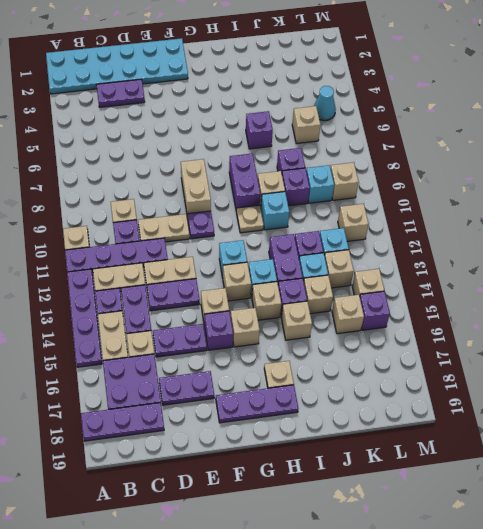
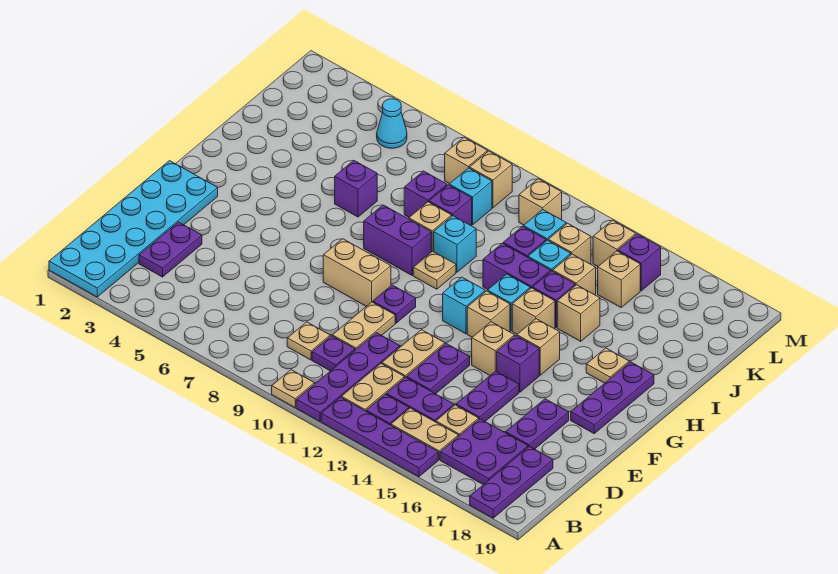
tan 1x1 brick [292,106,320,144] -> tan 1x1 brick moved to [445,137,488,184]

